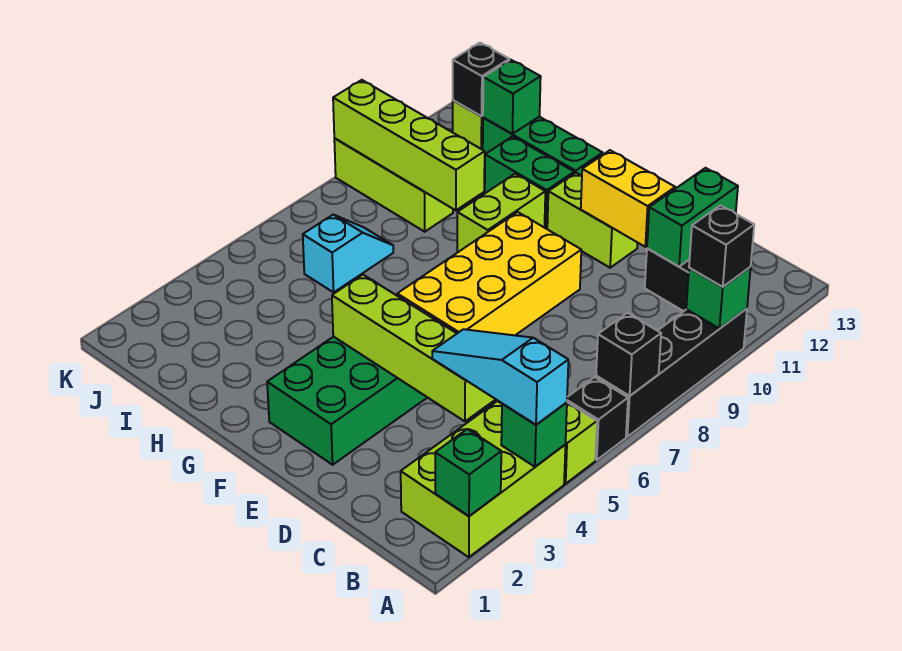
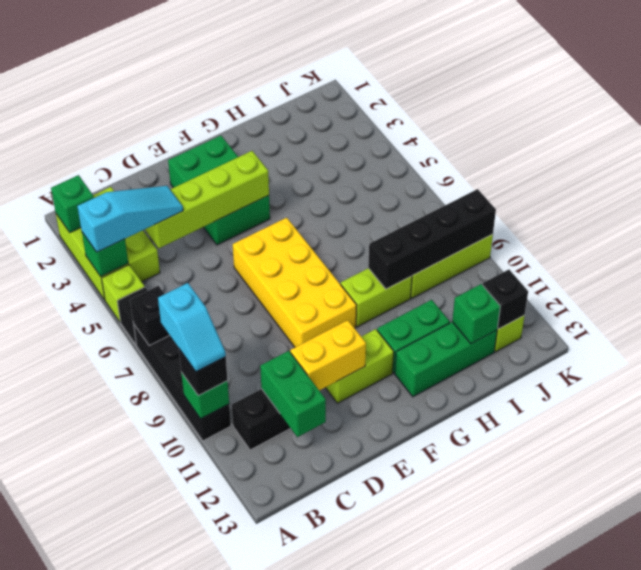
lime 1x2 brick [457,174,545,252] -> lime 1x2 brick turned to [341,268,412,327]
lime 1x4 brick [333,80,485,210] -> black 1x4 brick [368,189,496,289]
cyan 1x2 slope [303,215,393,292] -> cyan 1x2 slope moved to [158,283,226,372]

